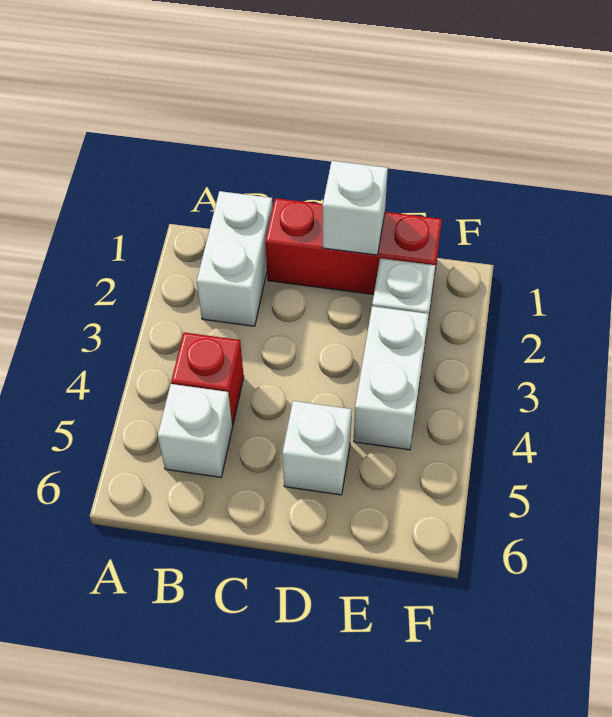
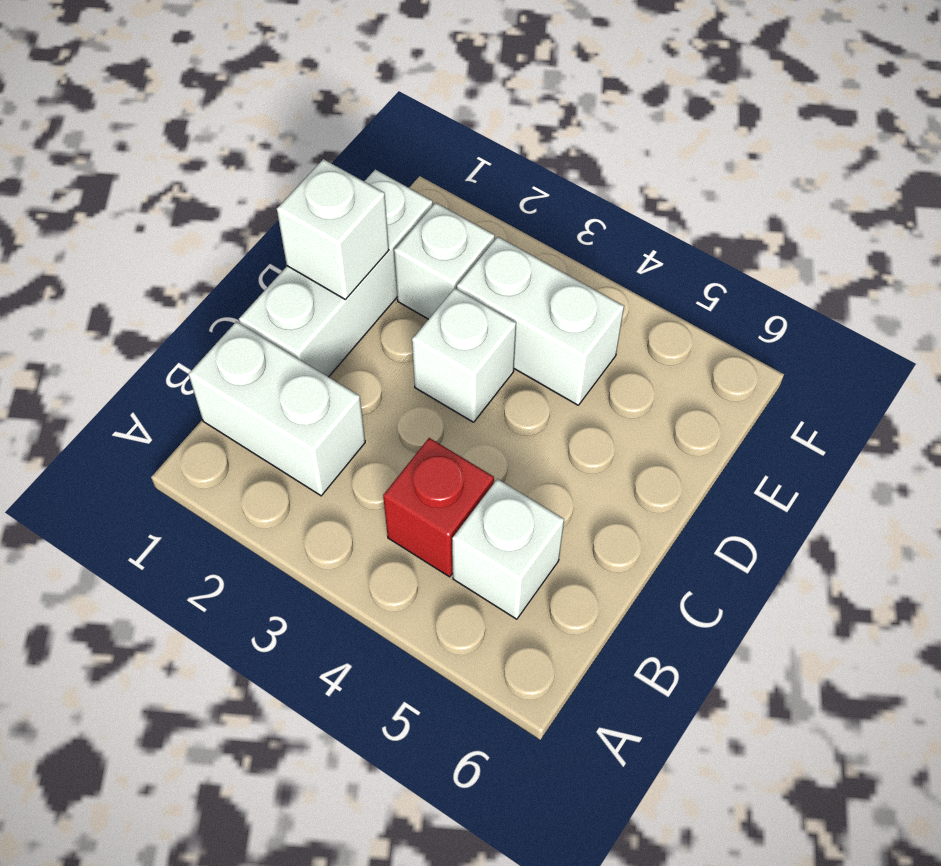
red 1x3 brick [265,198,442,295] -> white 1x3 brick [239,170,433,377]
white 1x1 brick [282,401,352,495] -> white 1x1 brick moved to [412,288,516,422]

